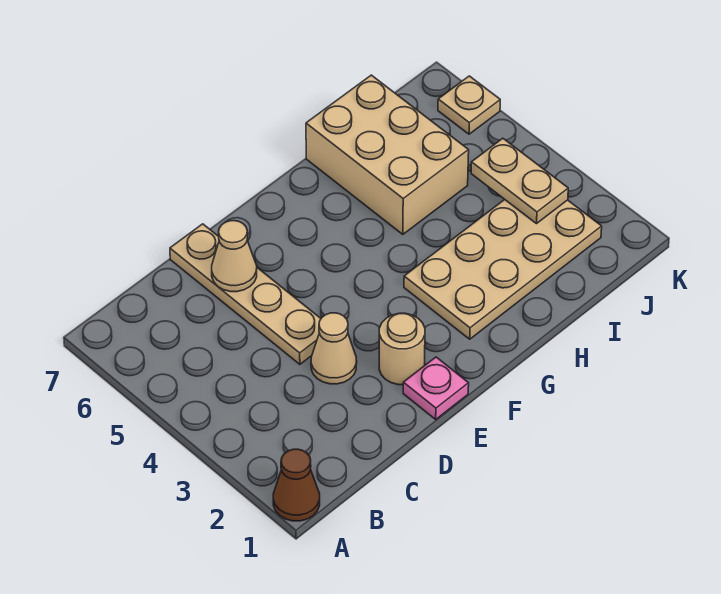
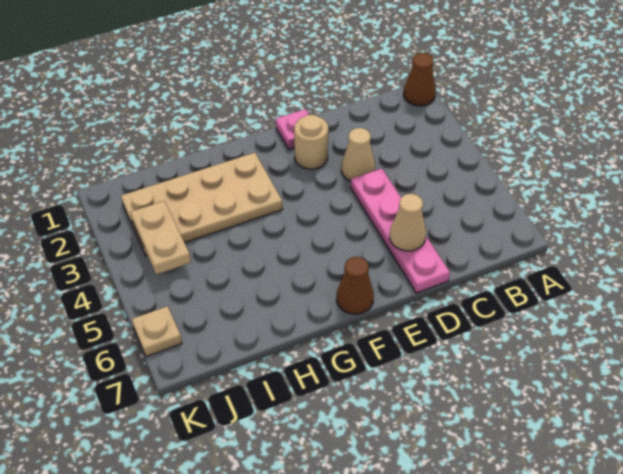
tan 1x4 plate [170,224,321,364] -> pink 1x4 plate [351,169,450,293]
none -> brown 1x1 cone [337,257,374,314]
tan 2x3 brick [306,75,469,234] -> none

